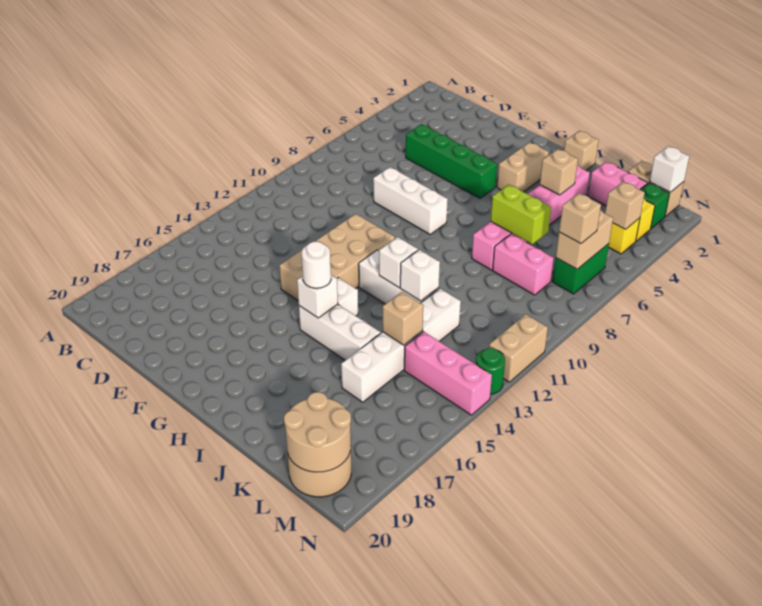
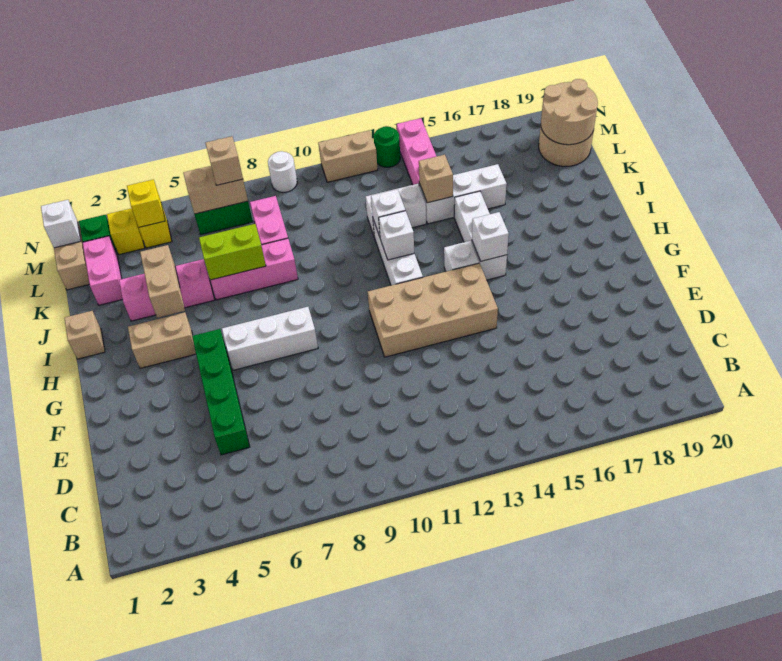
white 1x3 brick [373,167,448,234] -> white 1x3 brick turned to [222,307,318,370]
white 1x1 round brick [302,242,331,288] -> white 1x1 round brick moved to [268,151,297,192]
tan 1x1 brick [540,149,578,195] -> tan 1x2 brick [140,245,185,318]
lime 1x2 brick [491,184,551,244] -> lime 1x2 brick turned to [199,224,266,280]
tan 1x1 brick [605,182,645,229] -> yellow 1x1 brick [127,179,165,227]

